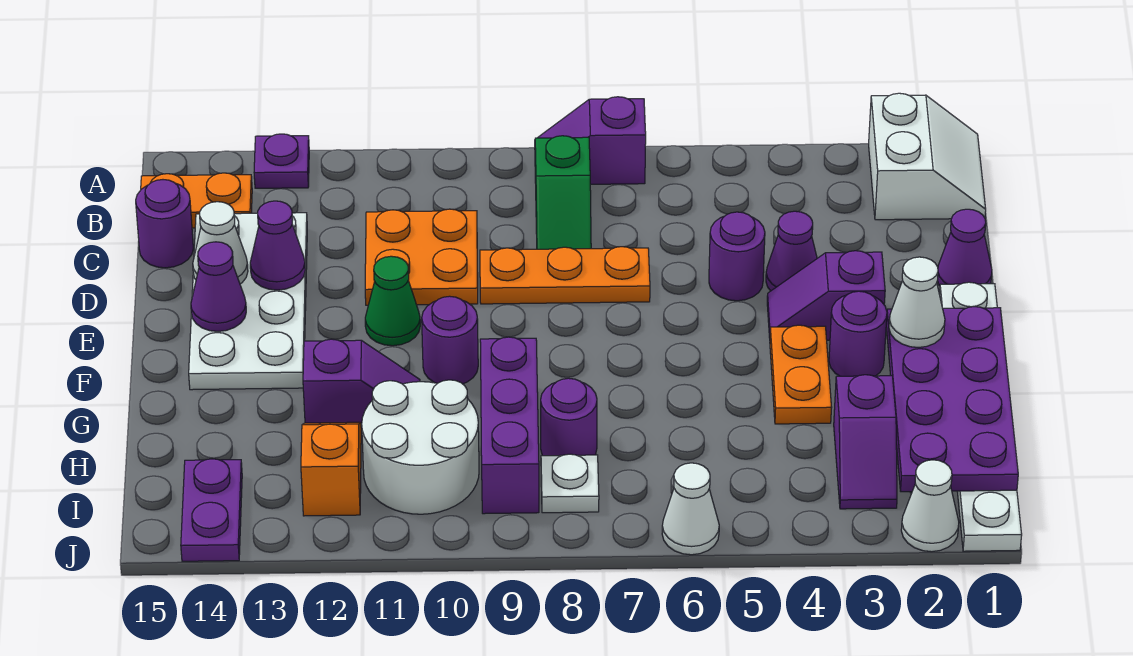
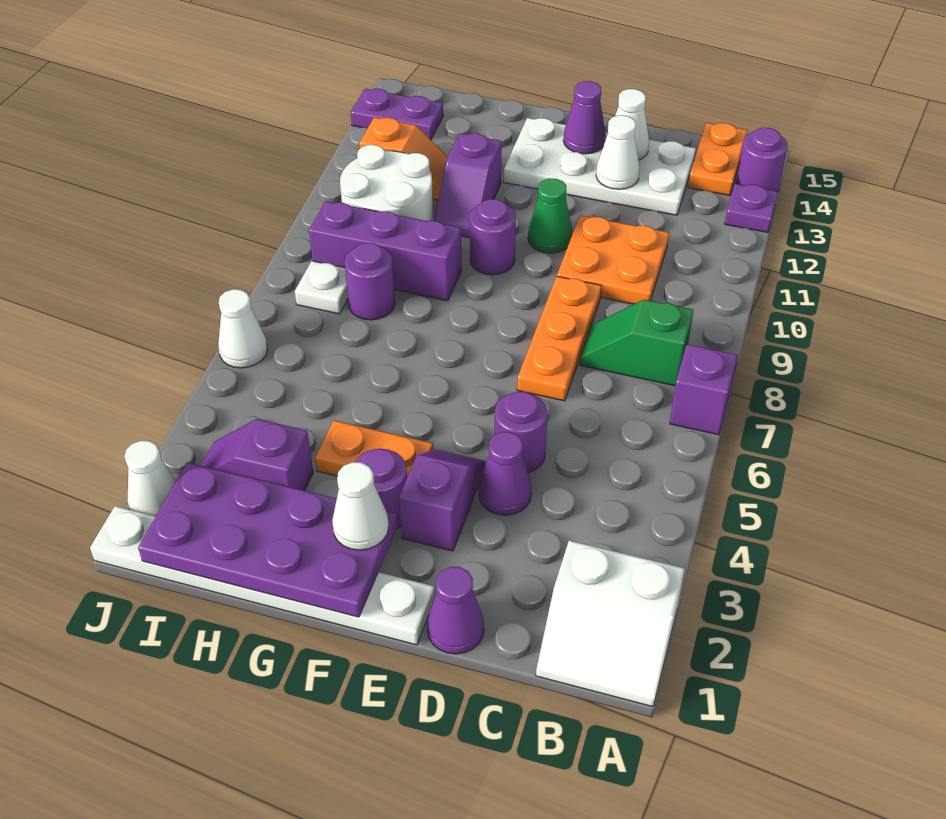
purple 1x1 round brick [136,180,193,268] -> purple 1x1 round brick moved to [736,128,787,191]
purple 1x1 cone [250,201,305,290] -> white 1x1 cone [596,115,640,189]

